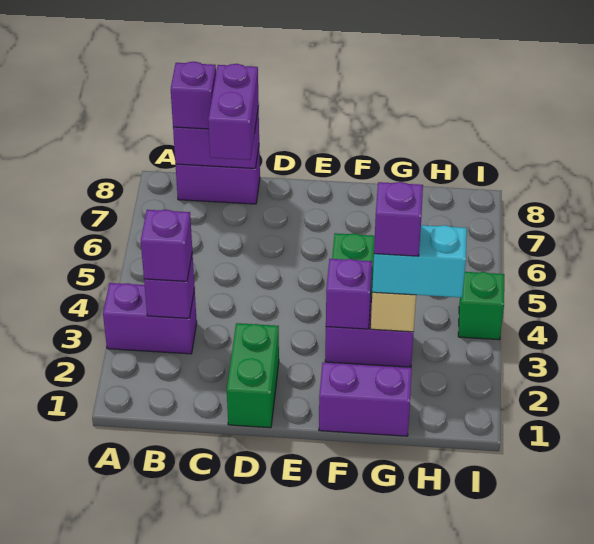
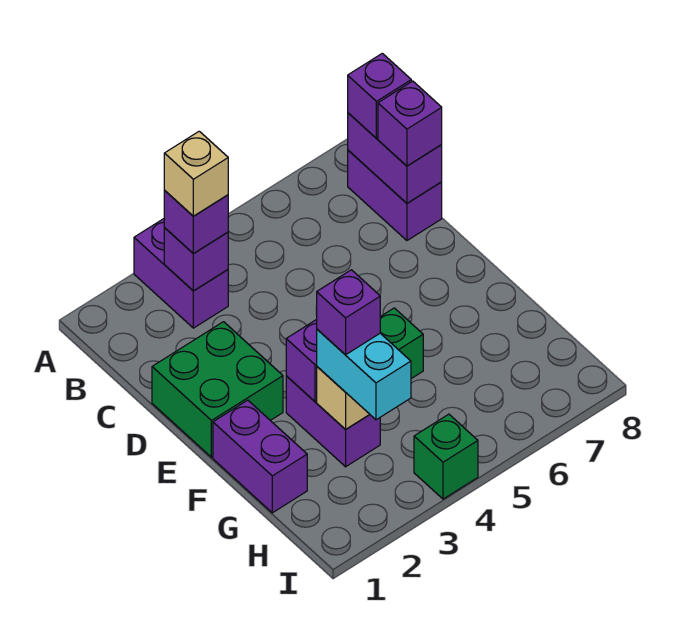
none -> tan 1x1 brick [164,131,228,216]
purple 1x2 brick [208,64,259,160] -> purple 1x1 brick [378,81,442,166]
green 1x2 brick [227,323,279,428] -> green 2x2 brick [152,322,283,457]

